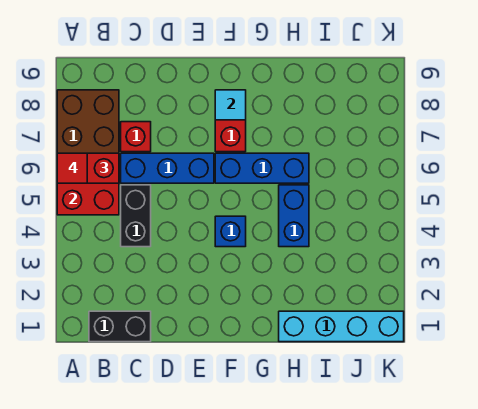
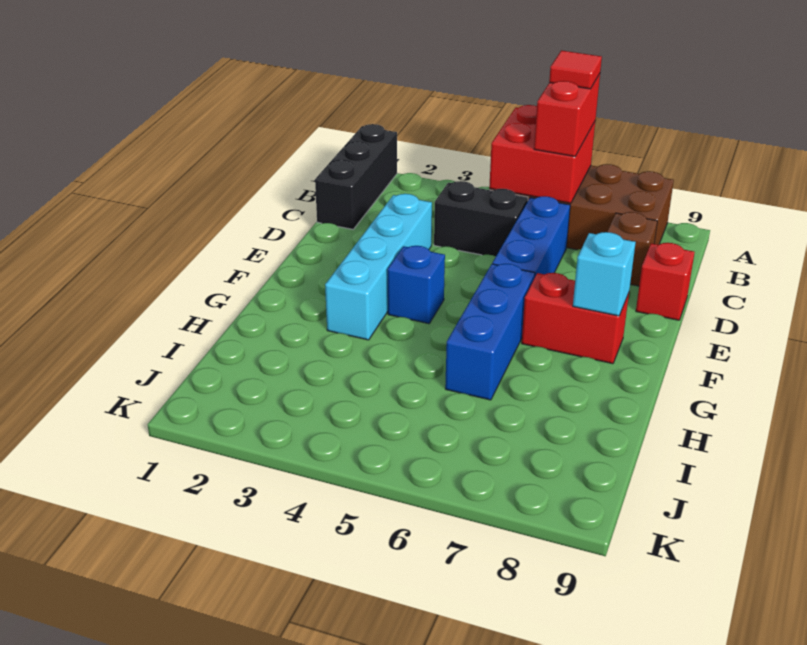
black 1x2 brick [89,311,151,342] -> black 1x3 brick [315,124,397,229]
red 1x1 brick [121,122,151,152] -> red 1x1 brick moved to [636,243,695,320]
none -> brown 1x1 brick [607,212,657,286]
cyan 1x1 tile [215,90,246,120] -> cyan 1x1 brick [573,232,636,316]
cyan 1x4 brick [279,311,404,342] -> cyan 1x4 brick moved to [325,194,432,340]
blue 1x2 brick [279,185,309,247] -> none

